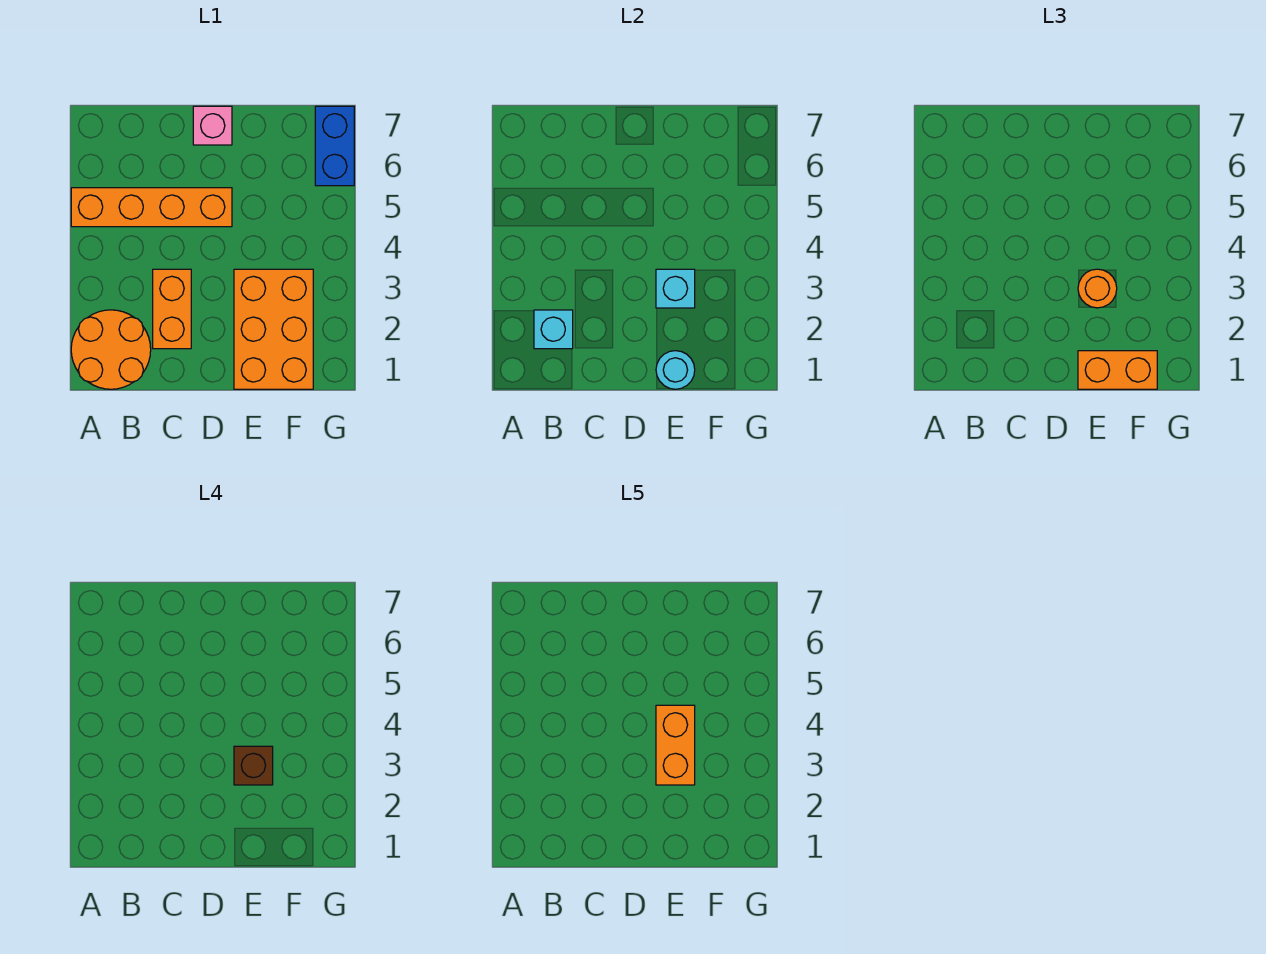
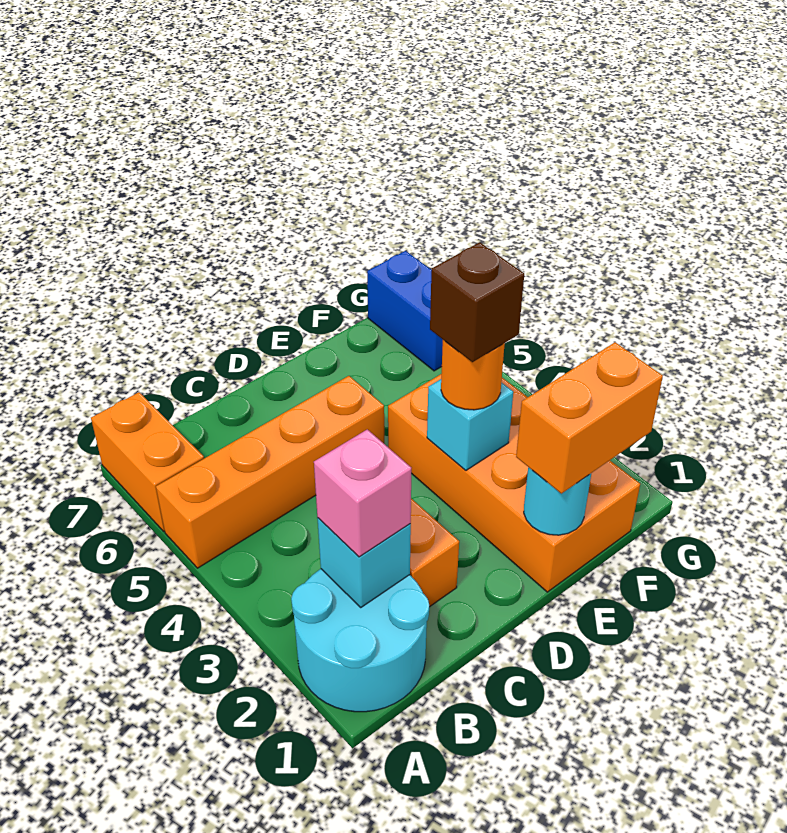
orange 2x2 round brick [71,310,151,389] -> cyan 2x2 round brick [291,569,429,712]
pink 1x1 brick [193,106,232,145] -> pink 1x1 brick moved to [314,429,411,557]
orange 2x3 brick [234,269,313,389] -> orange 2x4 brick [388,374,640,592]
orange 1x2 brick [656,705,695,785] -> orange 1x2 brick moved to [91,392,204,531]

